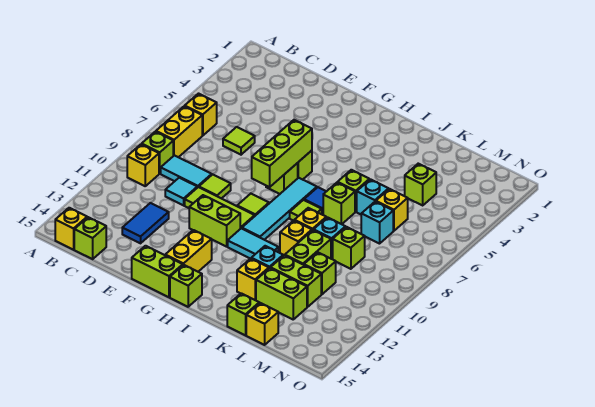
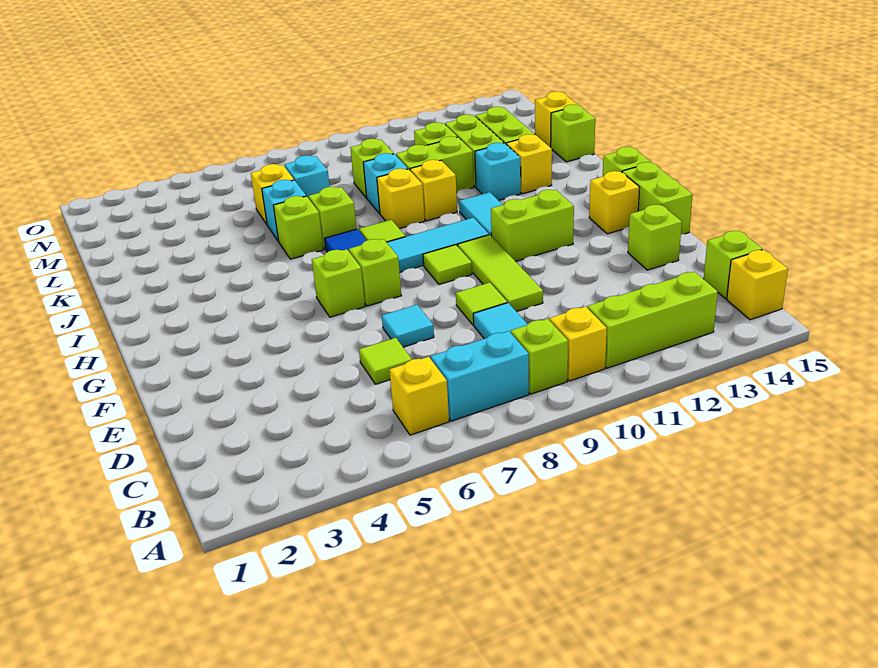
yellow 1x2 brick [156,106,202,157] -> cyan 1x2 brick [431,331,529,421]
cyan 1x1 tile [165,178,197,205] -> cyan 1x1 tile moved to [382,305,434,347]
blue 1x2 tile [122,203,169,243] -> none
lime 1x2 brick [189,195,240,247] -> lime 1x2 brick turned to [491,190,574,262]
lime 1x3 brick [252,120,312,187] -> lime 1x3 brick moved to [587,272,718,368]
yellow 1x2 brick [165,230,212,272] -> yellow 1x1 brick [589,171,640,234]
lime 1x1 brick [405,164,436,205] -> lime 1x1 brick moved to [628,205,682,270]

